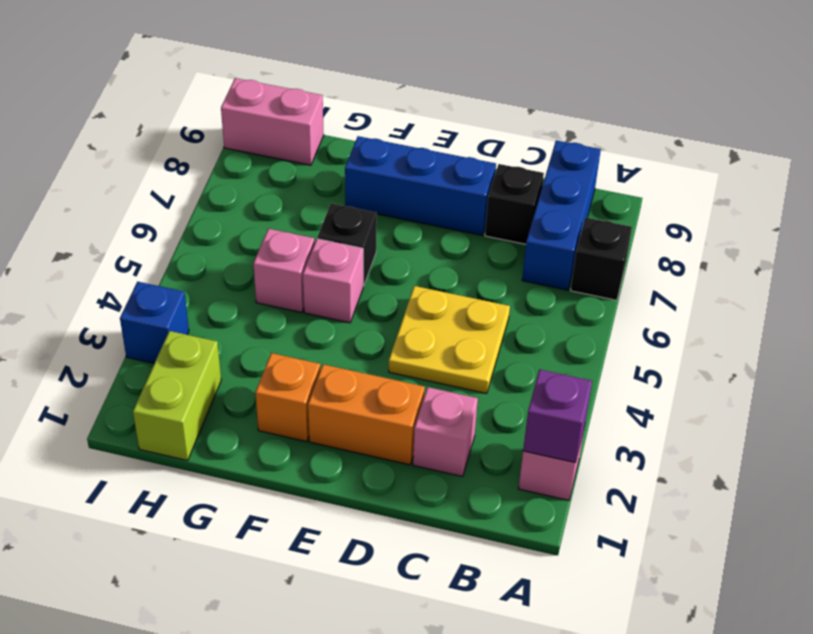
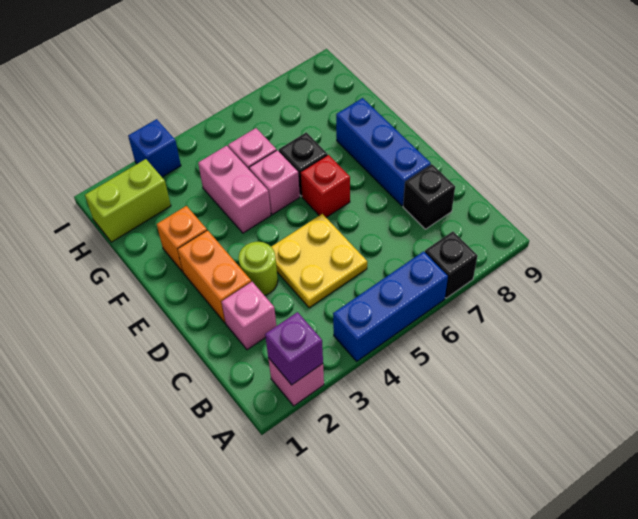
blue 1x3 brick [522,140,601,290] -> blue 1x3 brick moved to [333,251,448,361]
none -> lime 1x1 round brick [238,242,278,295]
none -> red 1x1 brick [301,155,350,217]
pink 1x2 brick [221,78,324,165] -> pink 1x2 brick moved to [198,146,271,233]

